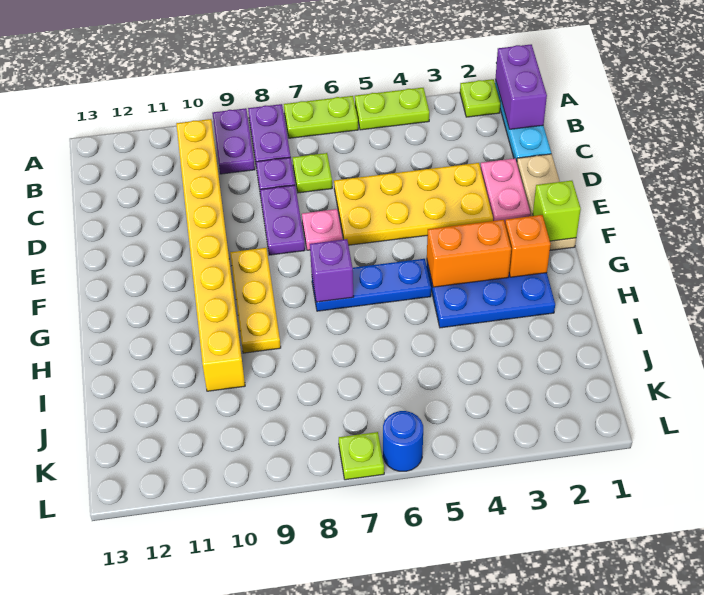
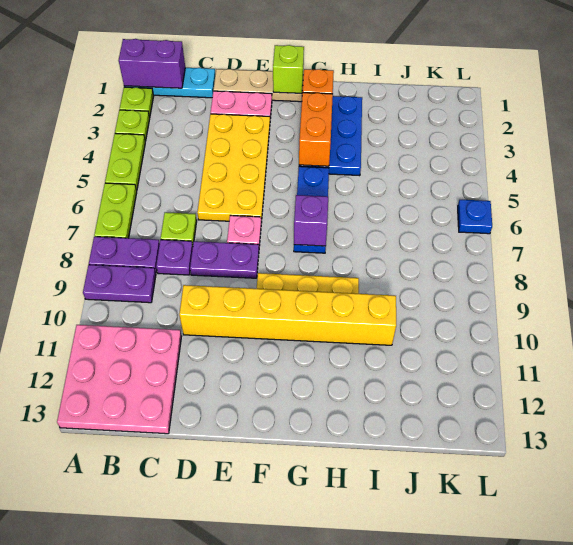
none -> pink 3x3 plate [57,325,182,434]
yellow 1x8 brick [176,119,245,391] -> yellow 1x6 brick [179,285,396,345]
blue 1x1 round brick [383,411,423,471] -> blue 1x1 plate [458,200,492,234]
lime 1x1 plate [339,432,384,480] -> lime 1x1 plate moved to [115,110,150,141]

